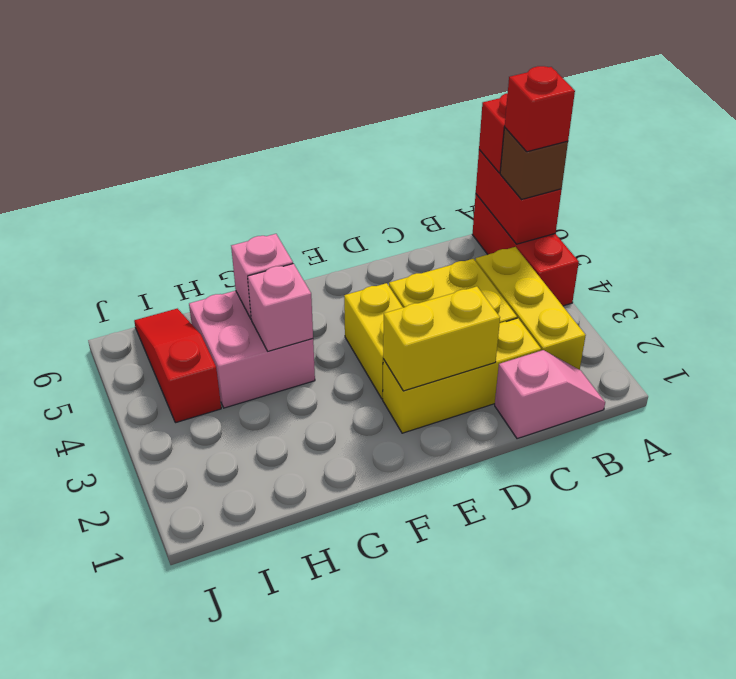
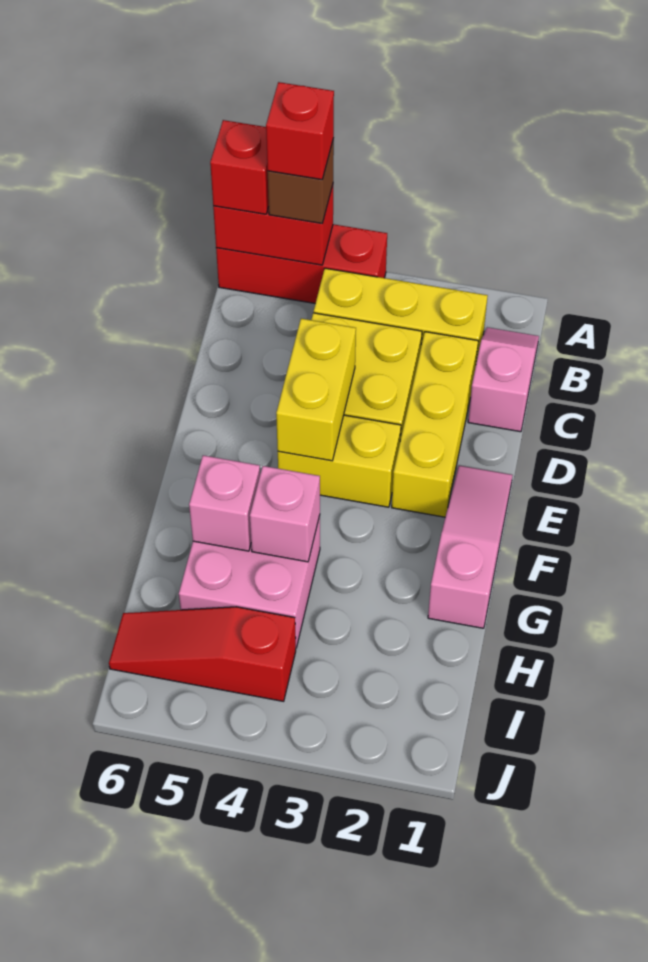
yellow 1x2 brick [383,286,500,391] -> yellow 1x2 brick moved to [276,319,356,461]
none -> pink 1x3 slope [428,465,513,628]

